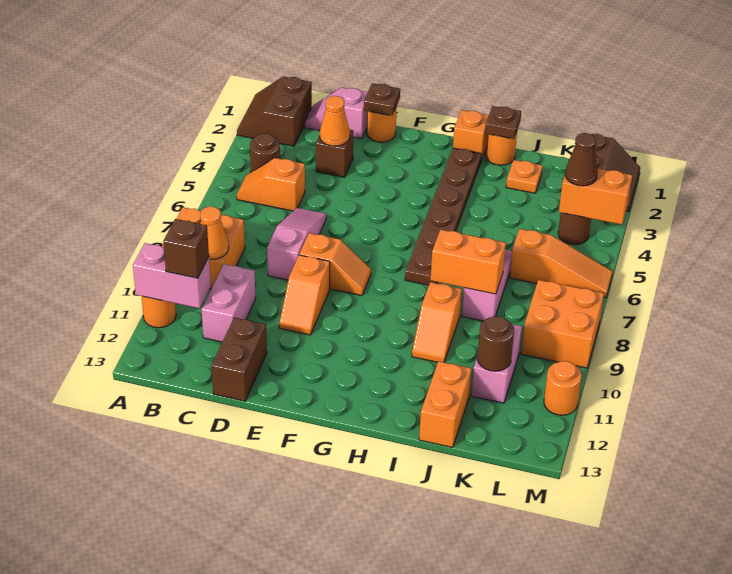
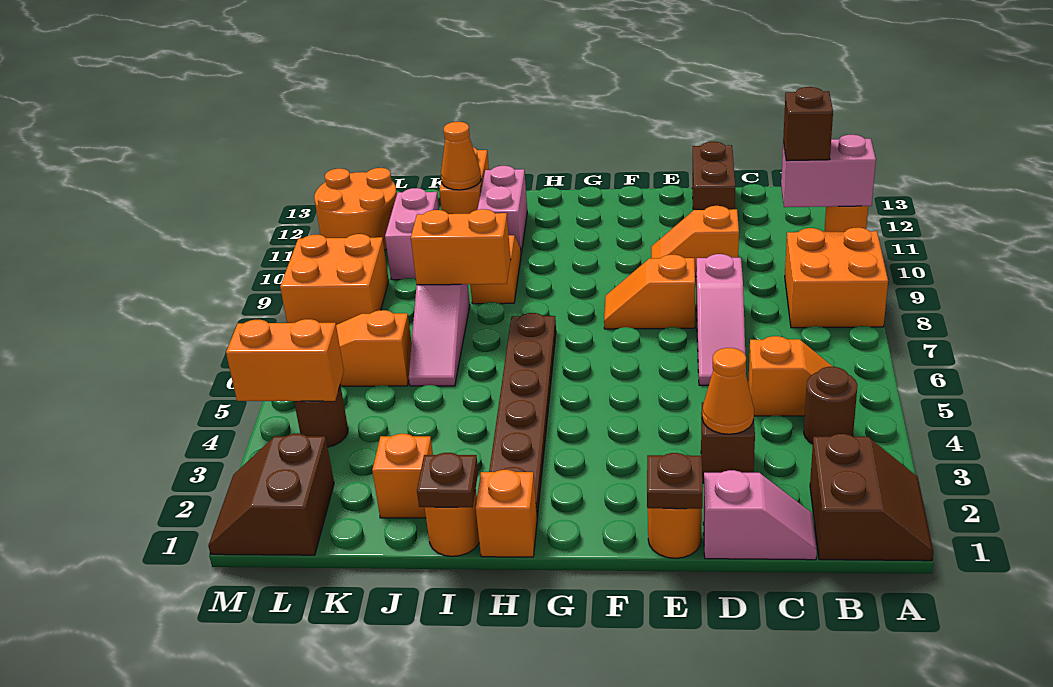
orange 1x1 cone [200,207,229,259] -> orange 1x1 cone moved to [441,122,481,190]
pink 1x2 brick [201,264,256,342] -> pink 1x2 brick moved to [477,166,527,253]
orange 1x2 slope [279,255,330,335] -> orange 1x2 slope turned to [651,206,739,277]
orange 1x1 plate [506,160,542,193] -> orange 1x1 brick [372,434,433,518]
brown 1x1 round brick [477,316,514,371] -> none
brown 1x1 cone [565,133,598,186] -> none
orange 1x1 round brick [544,361,582,415] -> orange 2x2 round brick [314,168,397,250]

